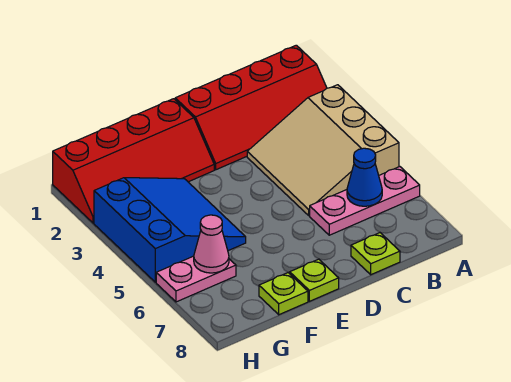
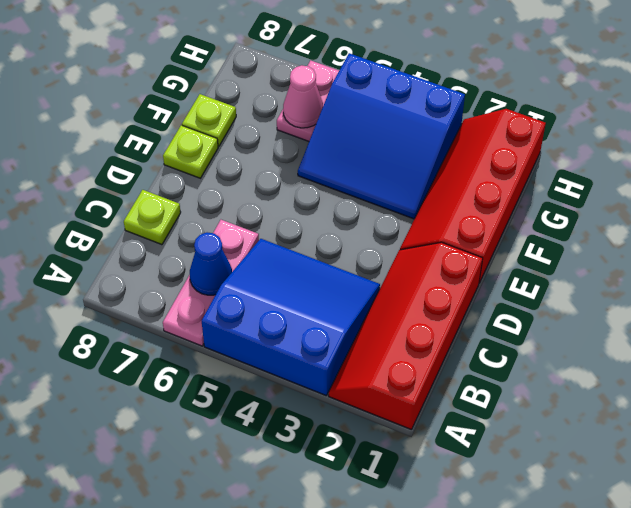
tan 3x3 slope [247,85,399,215] -> blue 3x3 slope [202,239,380,396]

